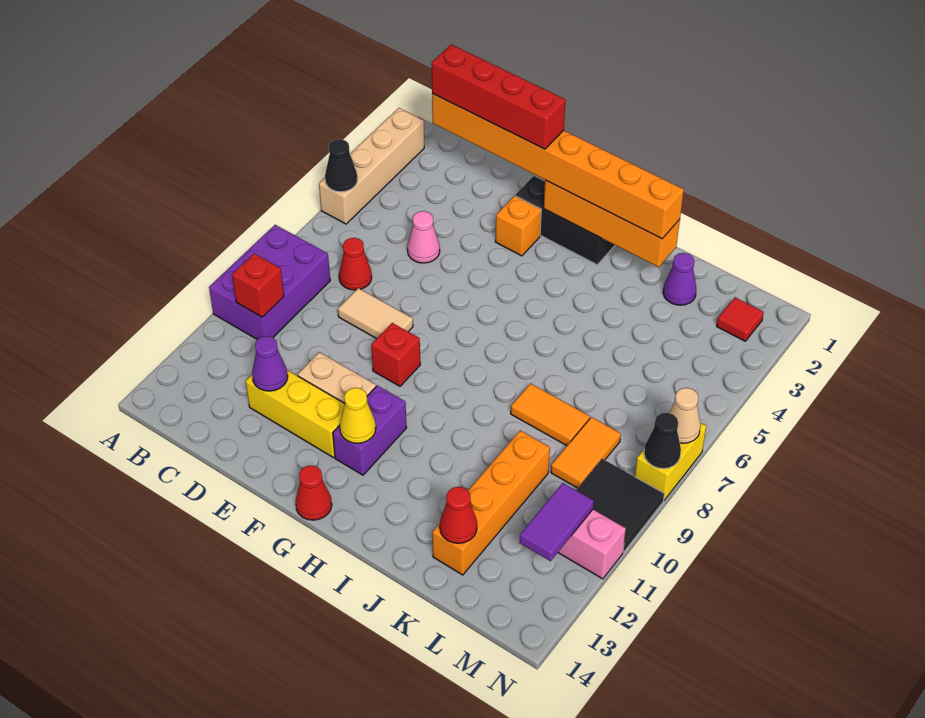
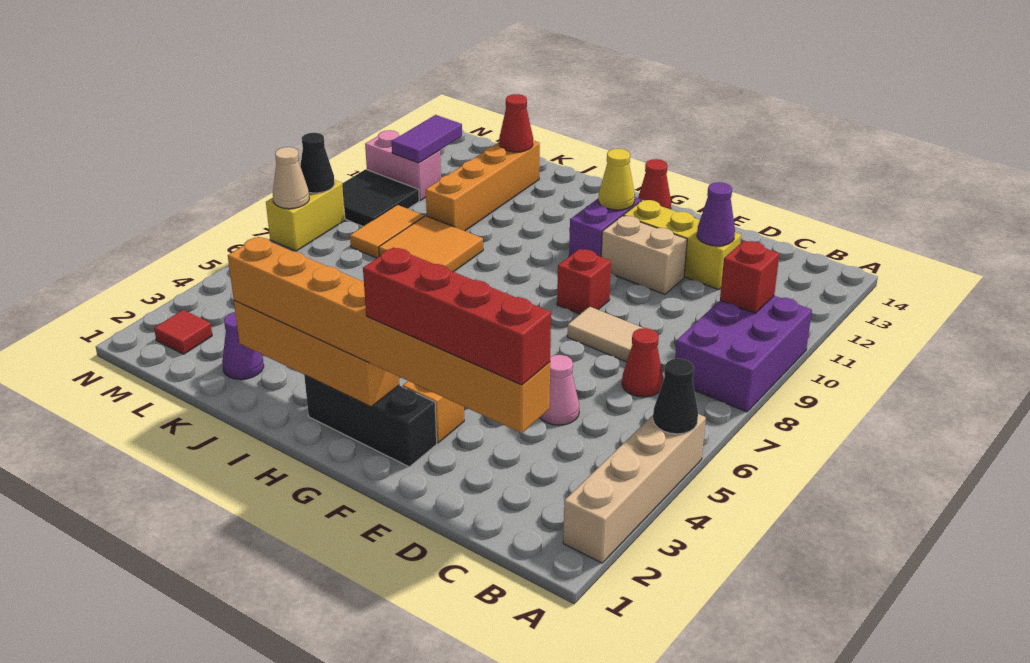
orange 1x2 tile [511,383,590,446] -> orange 2x2 tile [379,216,483,272]

